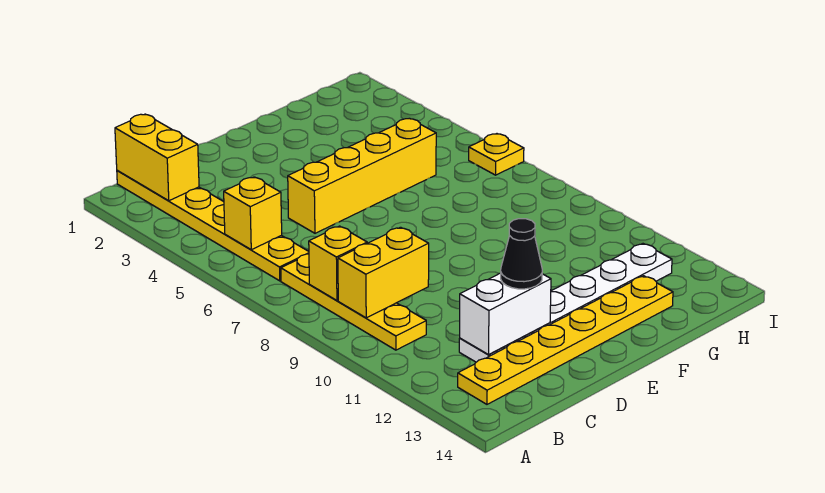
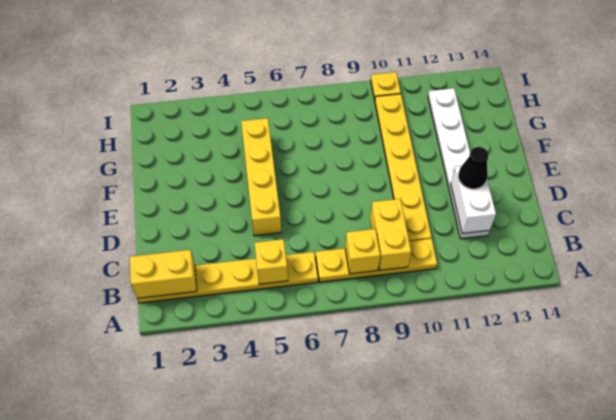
yellow 1x6 plate [458,276,673,404] -> yellow 1x6 plate moved to [375,94,431,241]
yellow 1x1 plate [469,134,524,175] -> yellow 1x1 plate moved to [371,72,401,100]

